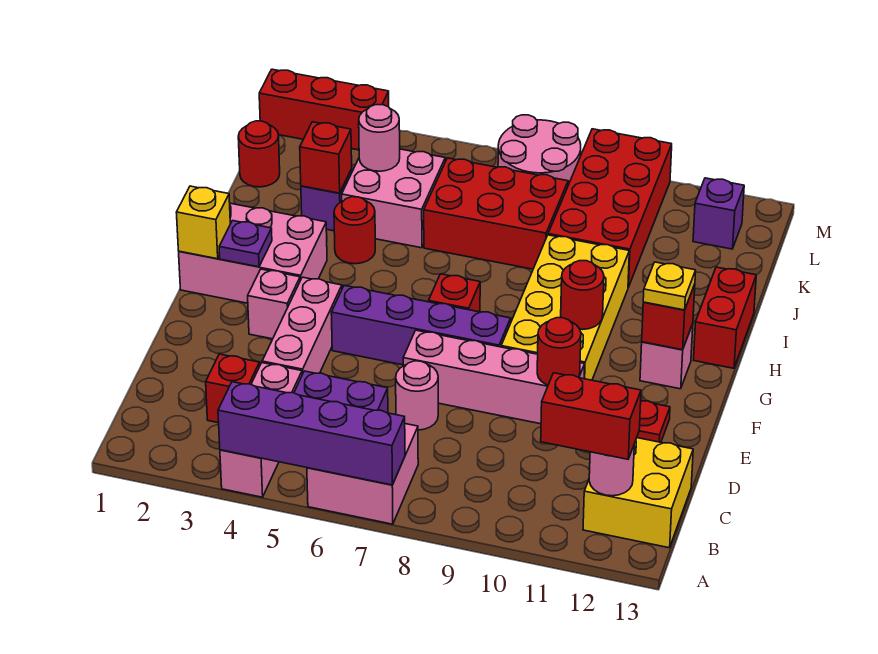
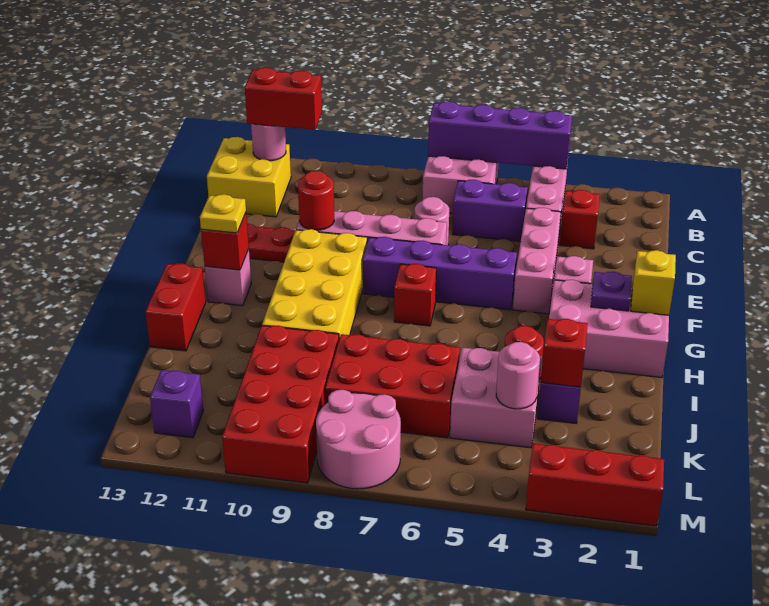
red 1x1 round brick [561,261,604,330] -> none
red 1x1 round brick [238,121,280,187] -> none

